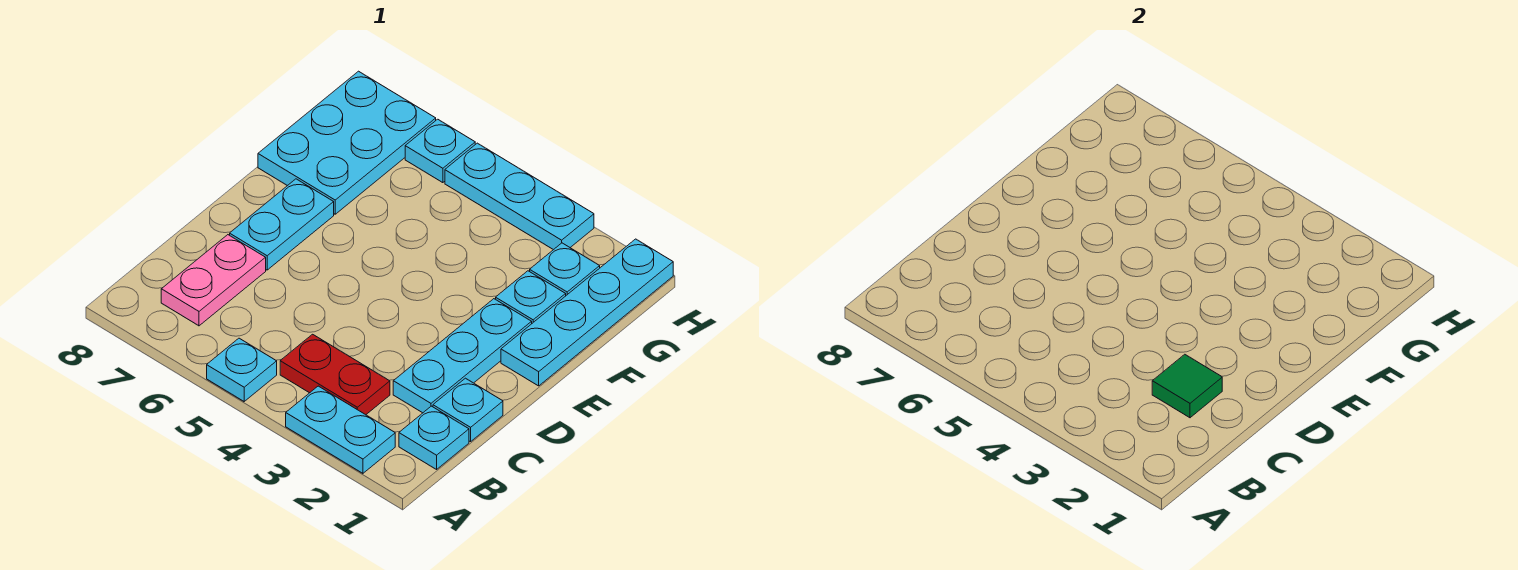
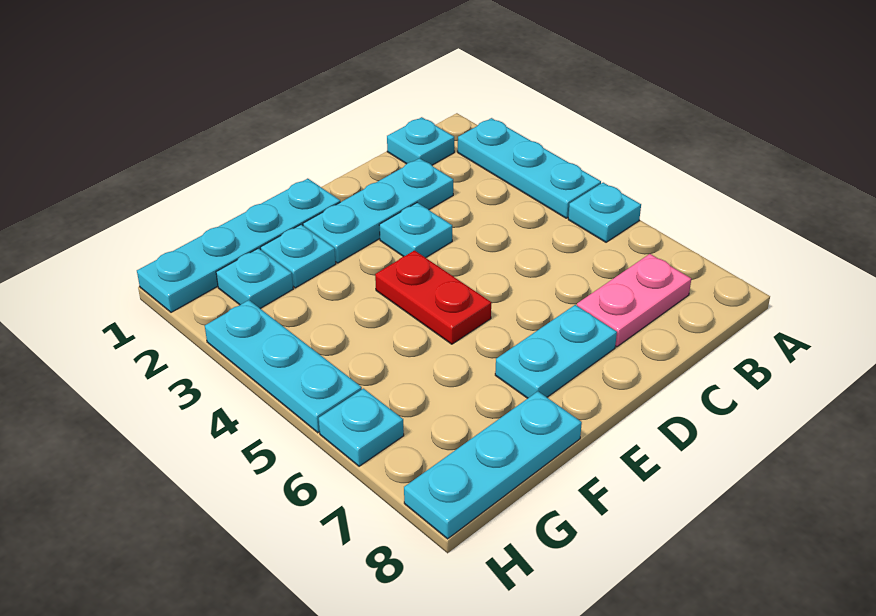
cyan 1x2 plate [286,386,395,473] -> cyan 1x3 plate [458,118,601,218]
red 1x2 plate [280,334,390,415] -> red 1x2 plate moved to [375,250,491,344]
cyan 1x1 plate [433,378,503,442] -> cyan 1x1 plate moved to [379,203,452,258]
green 1x1 tile [1152,354,1222,418] -> none
cyan 2x3 plate [258,71,436,214] -> cyan 1x3 plate [404,391,582,539]

